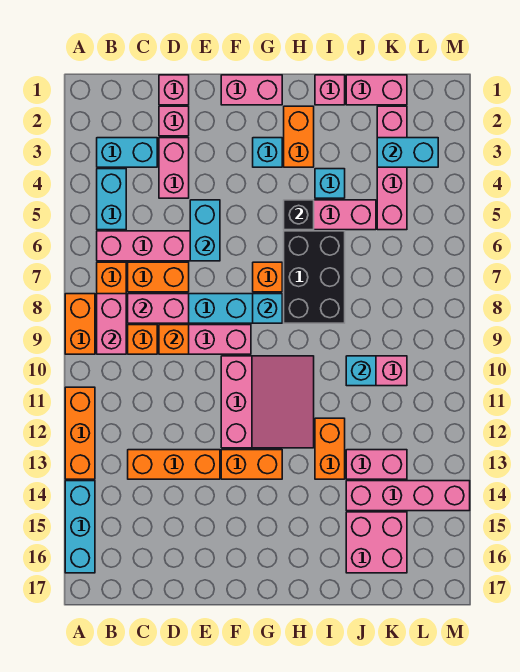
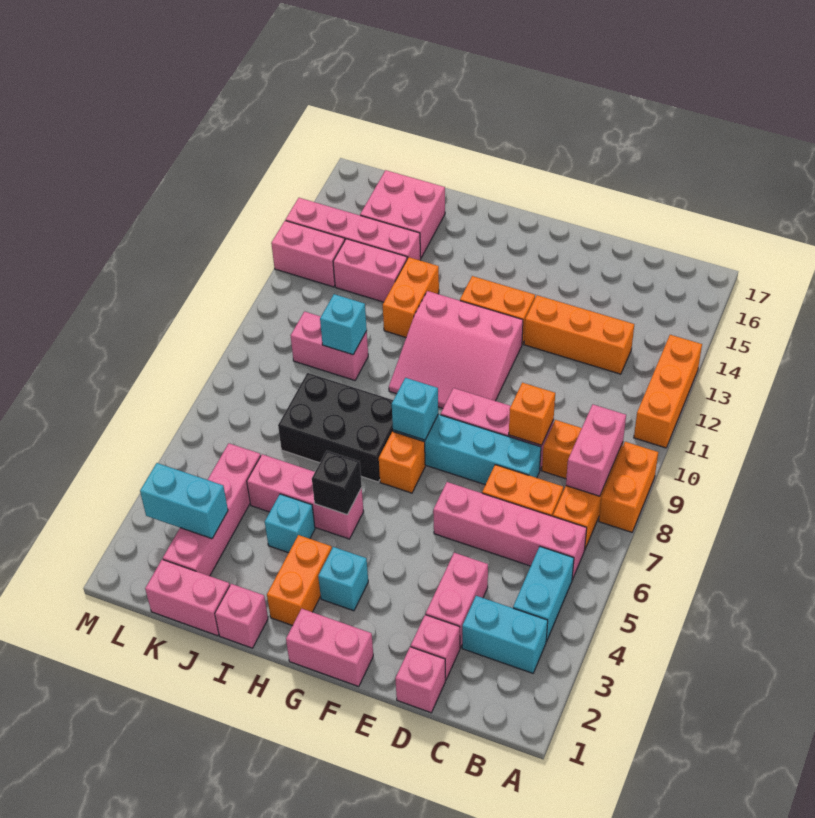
cyan 1x3 brick [65,481,95,573] -> none
pink 1x2 brick [128,294,189,323] -> pink 1x2 brick moved to [271,221,345,287]
cyan 1x2 brick [190,200,220,261] -> none
pink 3x3 slope [221,356,314,448] -> pink 3x3 slope turned to [389,291,523,408]
black 2x3 brick [284,231,345,323] -> black 2x3 brick turned to [278,373,393,482]

